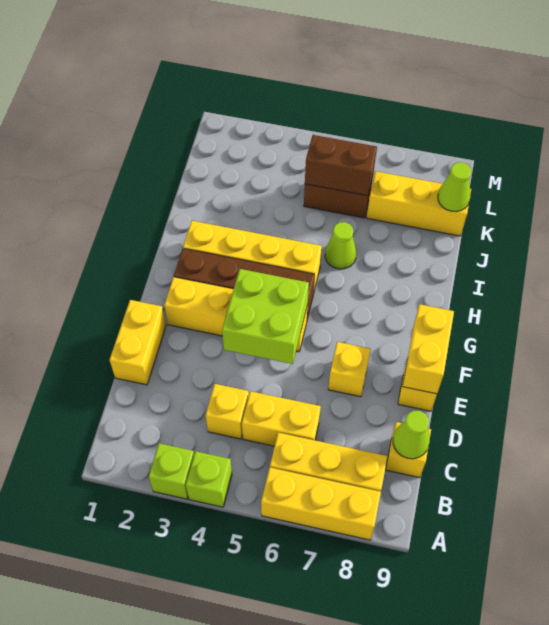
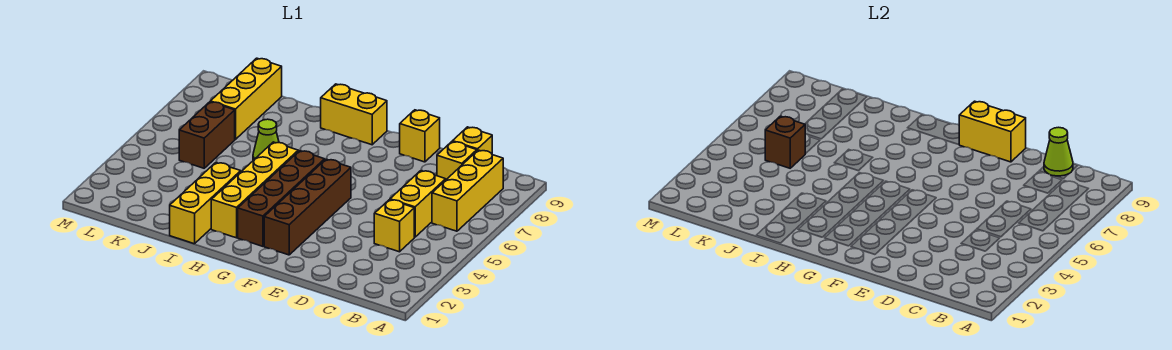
lime 1x1 brick [149,443,194,499] -> none
lime 1x1 brick [186,451,232,507] -> none
yellow 1x3 brick [261,468,381,540] -> yellow 1x3 brick moved to [170,163,241,244]
yellow 1x2 brick [110,300,166,385] -> yellow 1x2 brick moved to [321,84,387,145]
lime 2x2 brick [222,269,309,364] -> none
yellow 1x1 brick [328,342,371,397] -> yellow 1x1 brick moved to [437,142,477,179]
yellow 1x4 brick [164,277,308,352] -> brown 1x4 brick [264,159,351,255]
brown 1x2 brick [305,135,377,196] -> brown 1x1 brick [765,116,805,168]
lime 1x1 cone [438,162,471,211] -> none

